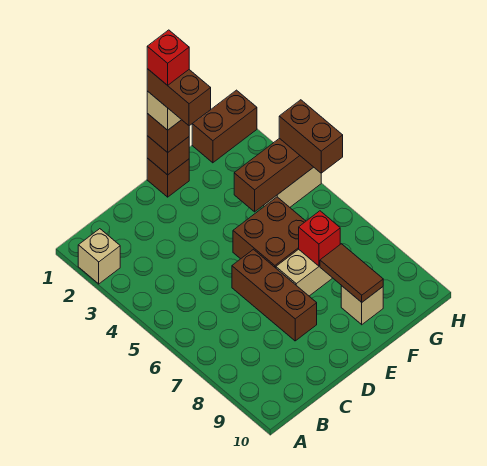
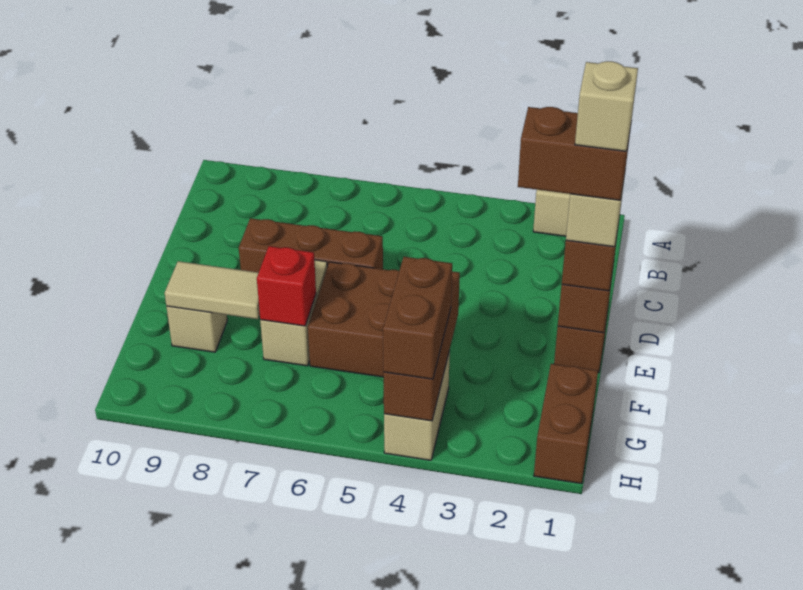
red 1x1 brick [147,30,189,85] -> tan 1x1 brick [575,61,638,151]
brown 1x2 tile [320,244,383,302] -> tan 1x2 tile [165,261,260,319]
brown 1x2 brick [279,100,343,173] -> brown 1x2 brick turned to [383,257,452,379]

